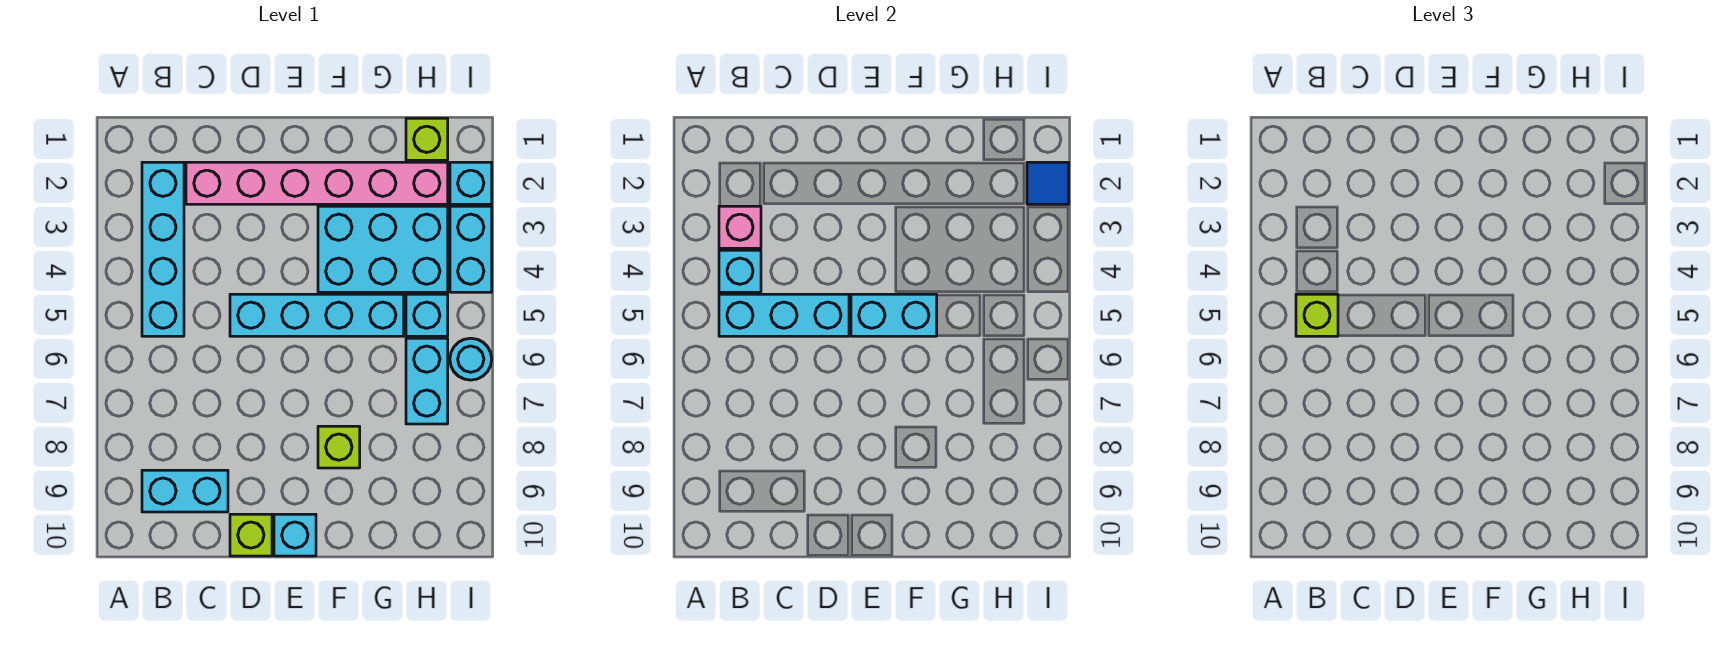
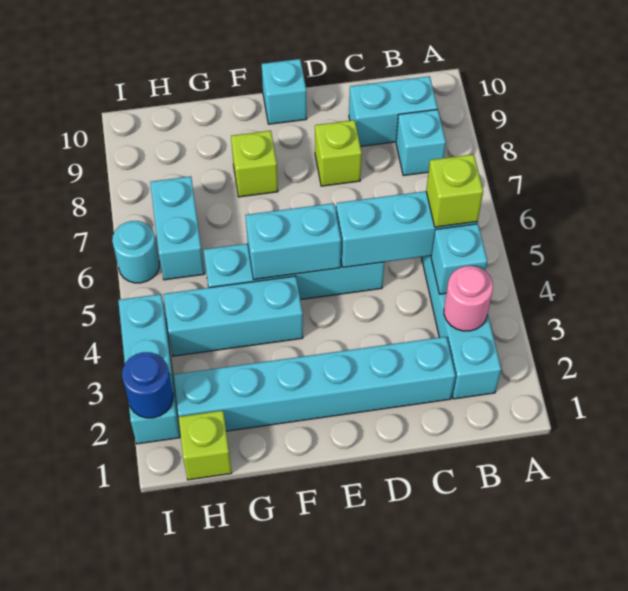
pink 1x1 brick [719,206,761,248] -> pink 1x1 round brick [444,266,493,331]
pink 1x6 brick [186,162,448,204] -> cyan 1x6 brick [173,337,455,431]
lime 1x1 brick [230,514,272,556] -> lime 1x1 brick moved to [315,120,362,186]
cyan 2x3 brick [318,206,448,292] -> cyan 1x3 brick [164,276,303,356]
cyan 1x1 brick [406,294,448,336] -> cyan 1x1 brick moved to [396,109,446,176]
blue 1x1 tile [1027,162,1069,204] -> blue 1x1 round brick [122,352,173,418]

